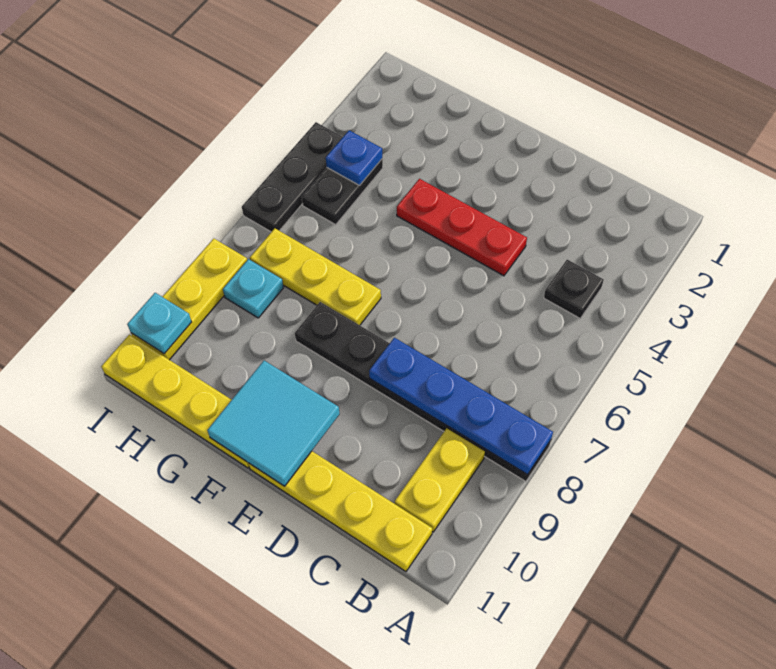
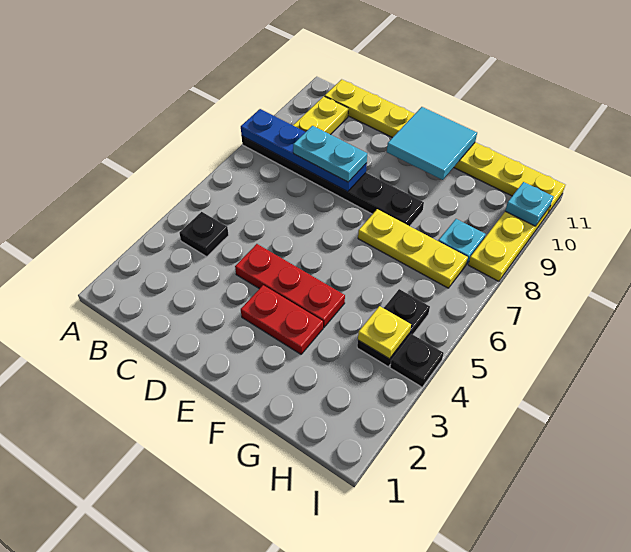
none -> cyan 1x2 plate [293,126,367,182]
none -> red 1x2 plate [241,285,323,354]
blue 1x1 plate [326,130,382,185] -> yellow 1x1 plate [358,306,411,359]
black 1x3 plate [242,122,343,232] -> black 1x1 plate [390,334,444,387]

